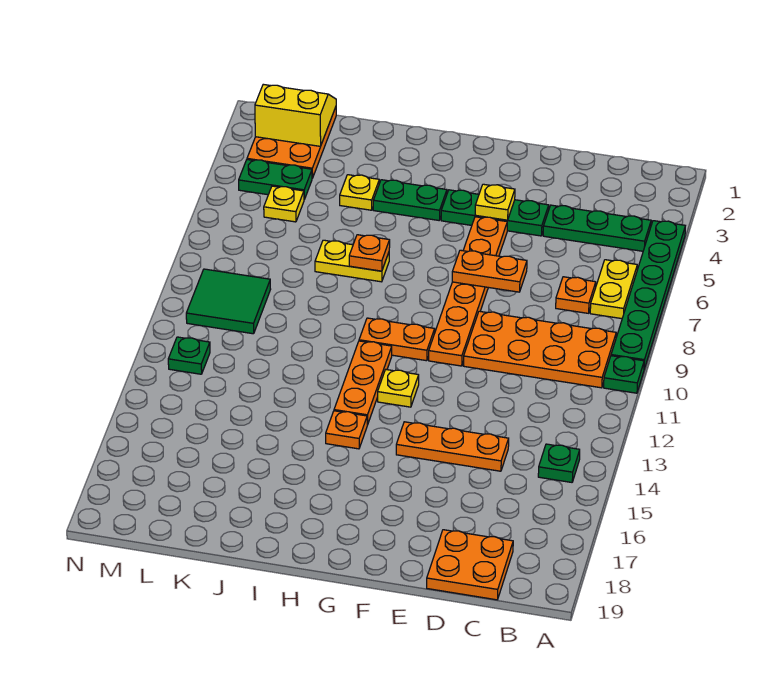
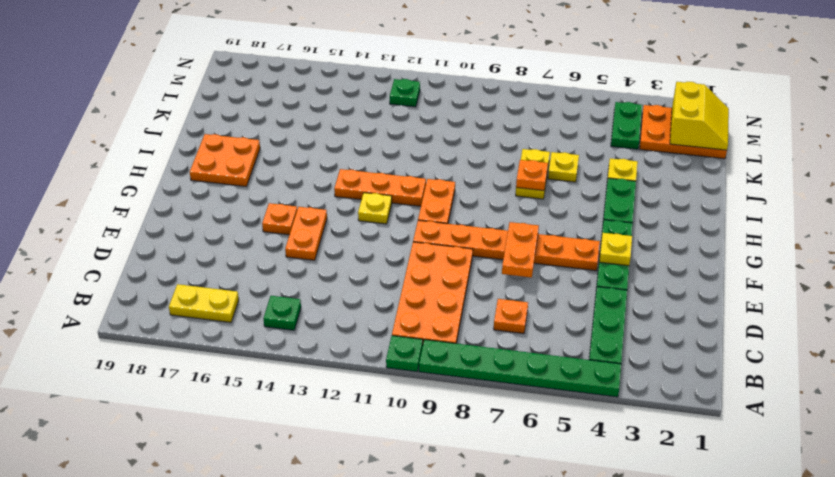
yellow 1x2 plate [590,260,637,319] -> yellow 1x2 plate moved to [169,284,239,322]
orange 2x2 plate [427,530,513,600] -> orange 2x2 plate moved to [190,134,260,186]
orange 1x3 plate [396,422,509,471] -> orange 1x2 plate [285,207,327,260]
orange 1x1 plate [326,411,367,449] -> orange 1x1 plate moved to [262,203,297,235]
yellow 1x1 plate [264,186,304,222] -> yellow 1x1 plate moved to [548,152,579,182]
green 2x2 tile [186,269,271,334] -> none

